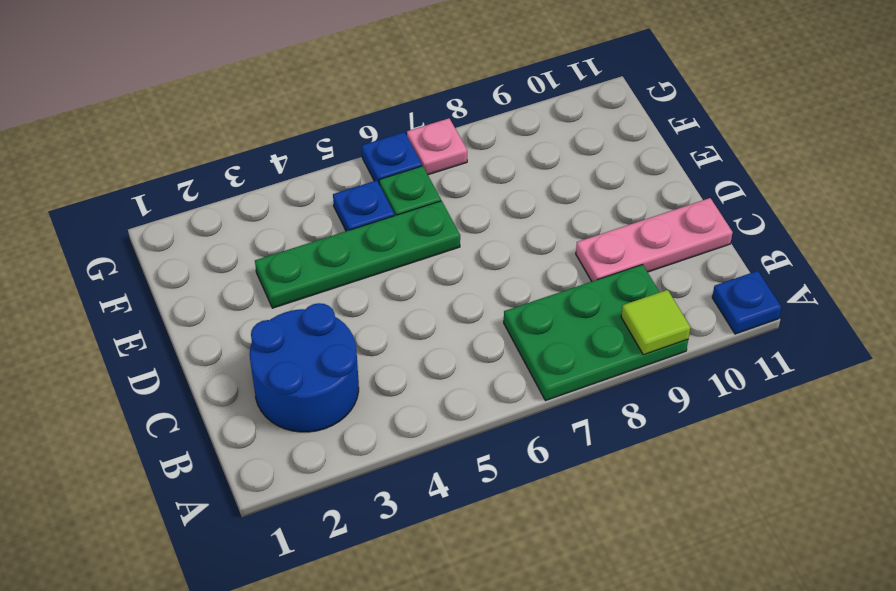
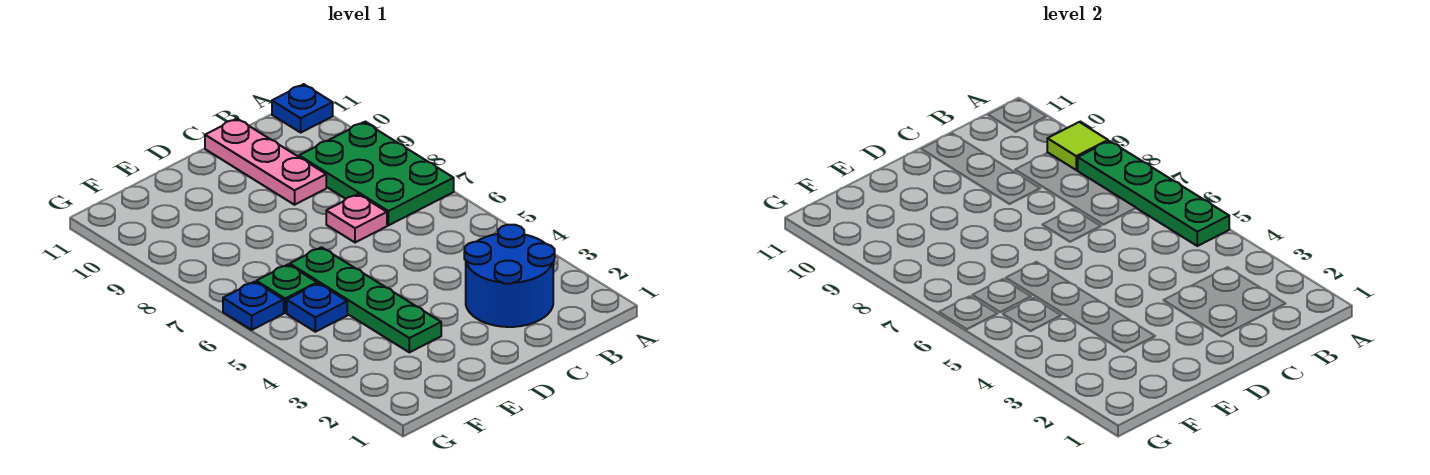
none -> green 1x4 plate [1078,141,1229,246]
pink 1x1 plate [407,118,467,175] -> pink 1x1 plate moved to [326,194,387,243]

